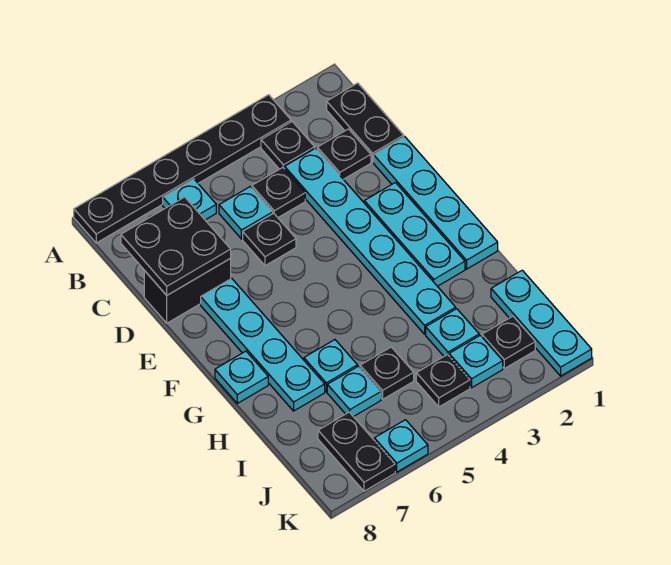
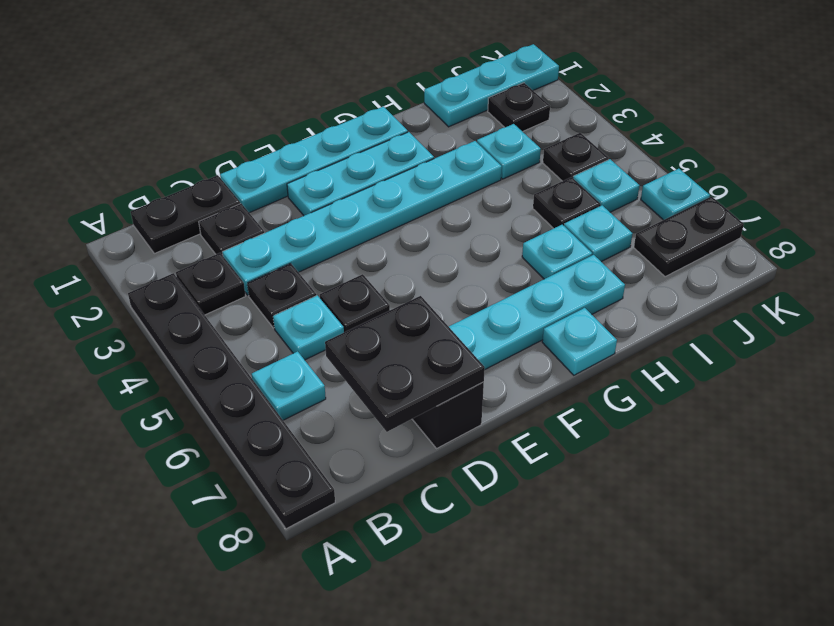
cyan 1x1 plate [449,335,503,388] -> cyan 1x1 plate moved to [573,159,639,212]

